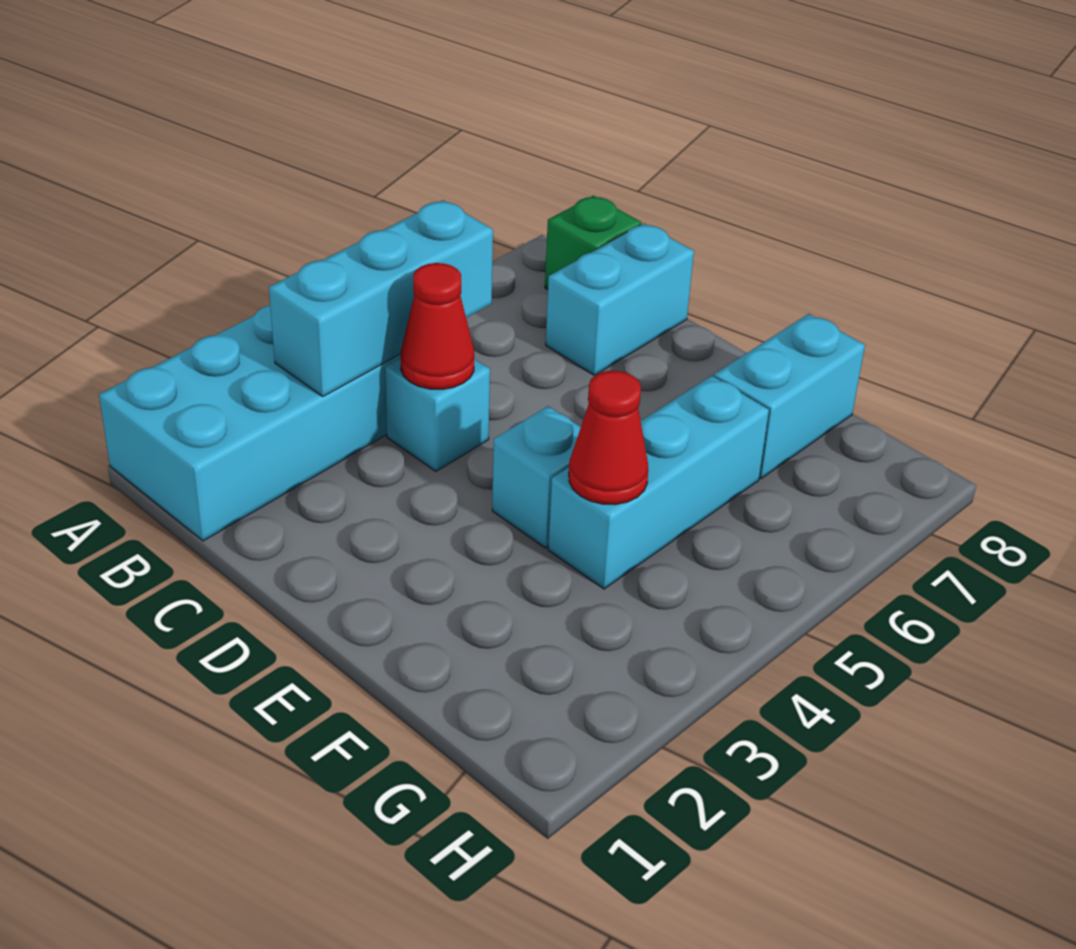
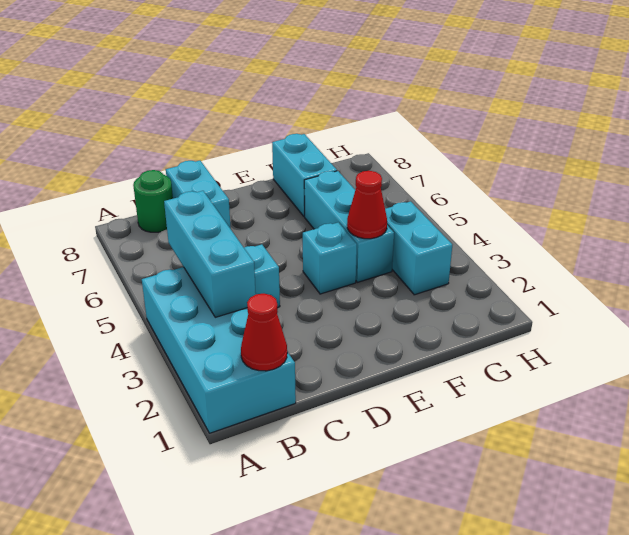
green 1x1 brick [545,196,641,289] -> green 1x1 round brick [133,170,173,232]
red 1x1 cone [400,263,474,389] -> red 1x1 cone moved to [241,294,287,371]
none -> cyan 1x2 brick [385,201,452,295]

